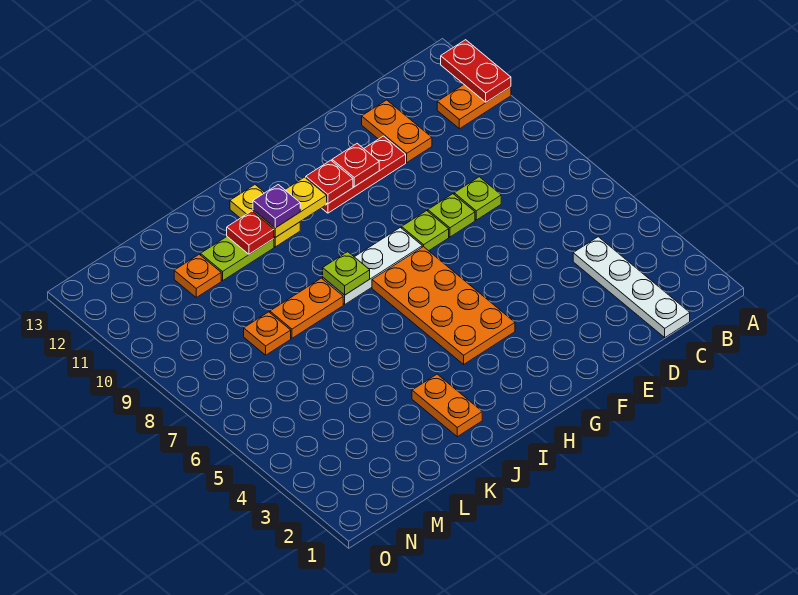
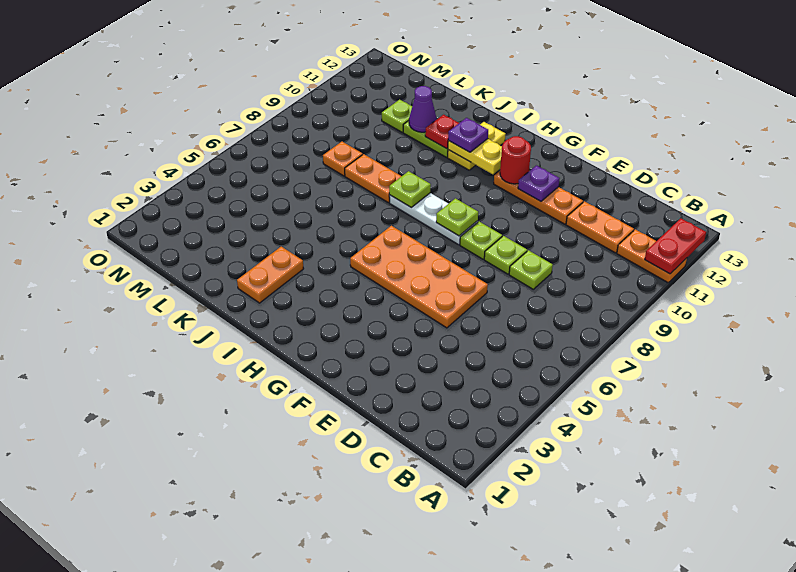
white 1x4 plate [573,237,690,337] -> none
orange 1x2 plate [362,100,432,162] -> orange 1x2 plate turned to [566,201,634,253]
red 1x3 plate [322,136,406,213] -> orange 1x3 plate [494,171,583,224]
red 1x1 plate [332,144,379,187] -> purple 1x1 plate [518,165,560,201]
orange 2x4 plate [372,247,515,364] -> orange 2x4 plate turned to [350,226,488,328]
none -> lime 1x1 plate [436,198,478,236]
red 1x1 plate [306,160,353,204] -> red 1x1 round brick [500,136,531,184]
none -> purple 1x1 cone [409,86,437,132]
orange 1x1 plate [174,254,221,297] -> lime 1x1 plate [382,100,412,132]

